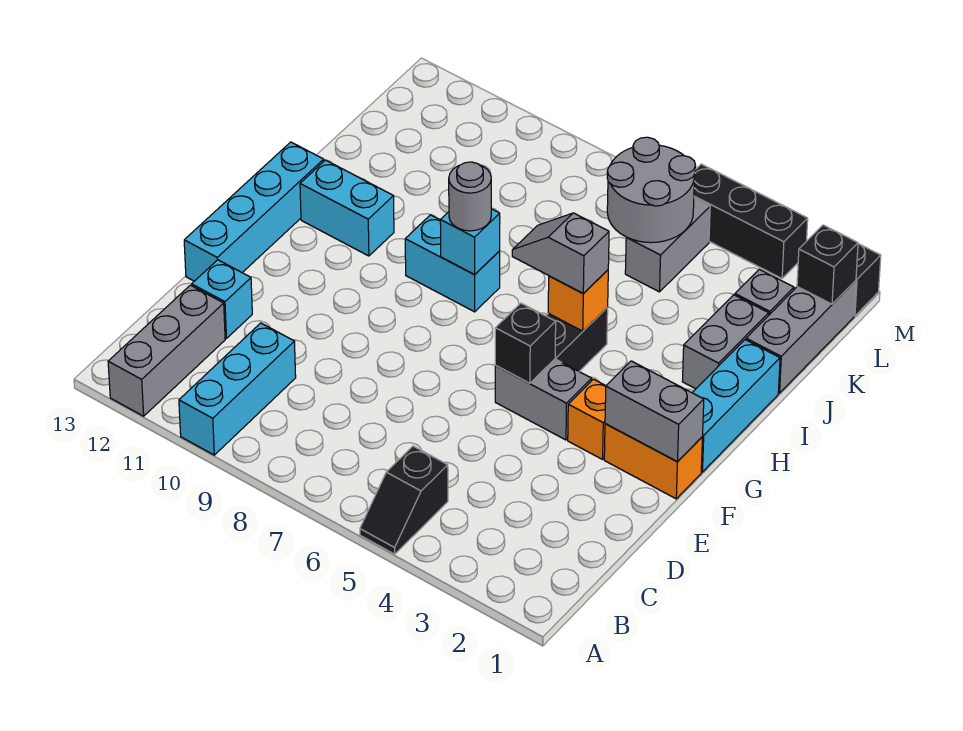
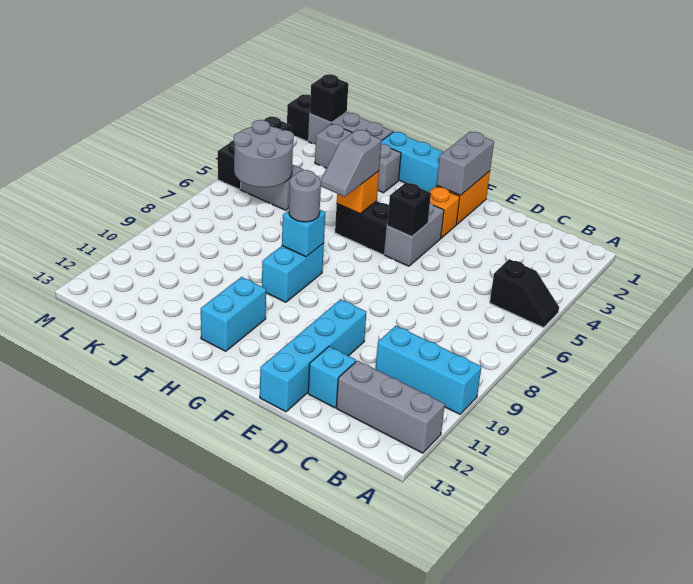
cyan 1x4 brick [184,142,324,281] -> cyan 1x4 brick turned to [260,299,366,412]

